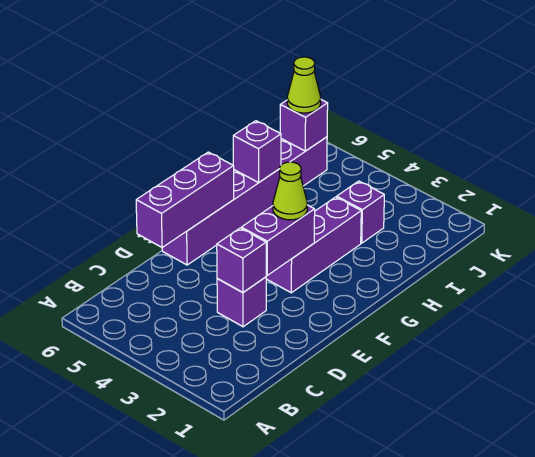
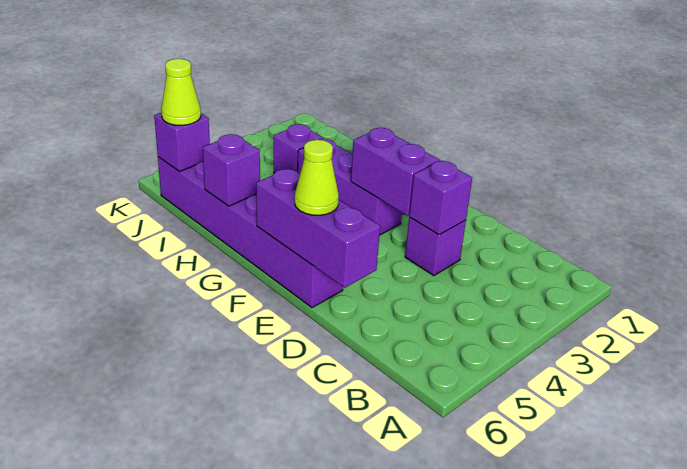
lime 1x1 cone [273,162,307,220] -> lime 1x1 cone moved to [295,140,339,215]

